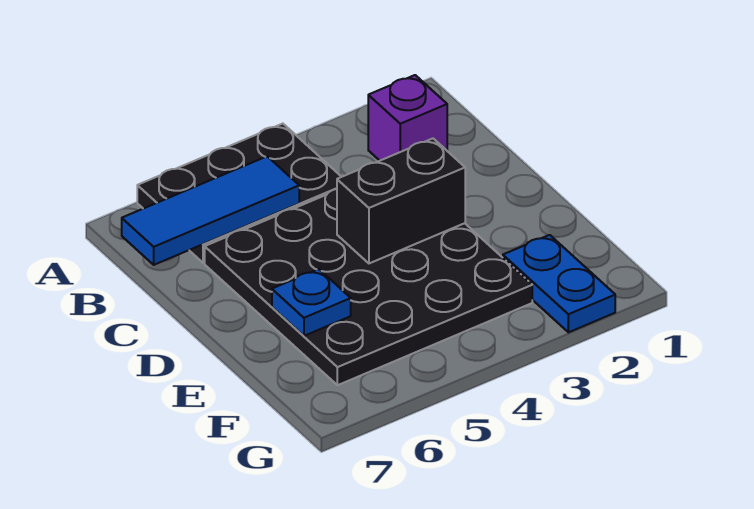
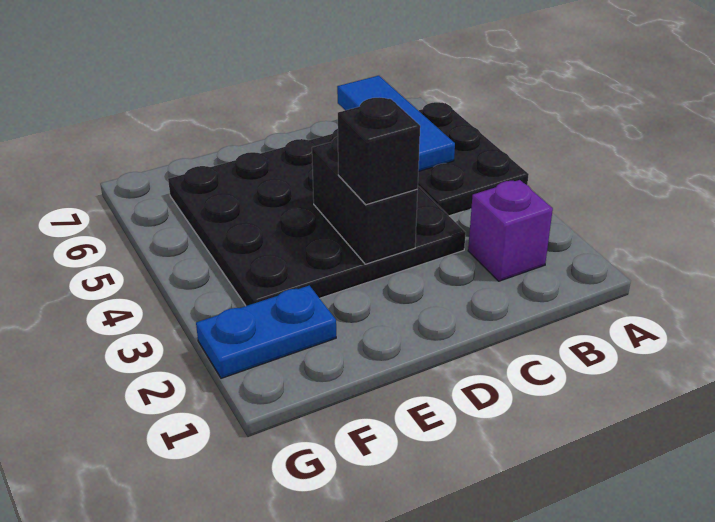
none -> black 1x1 brick [338,98,420,205]
blue 1x1 plate [272,269,351,336] -> none

